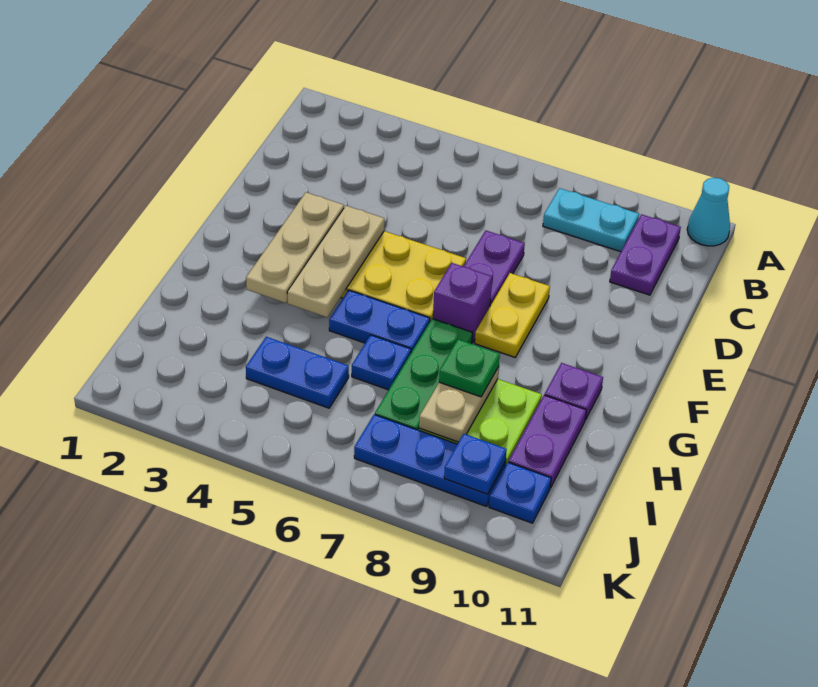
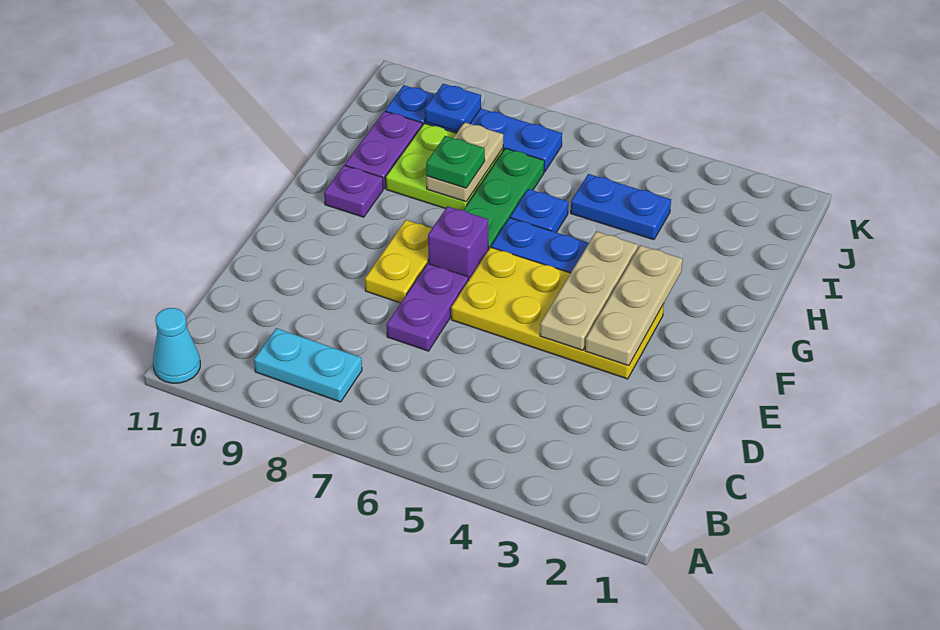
purple 1x2 plate [610,214,681,295] -> none

